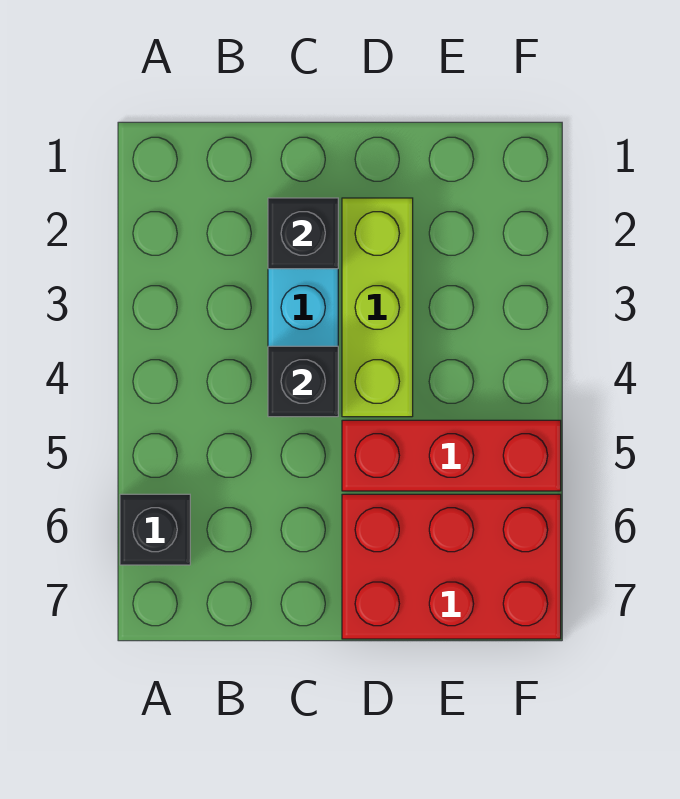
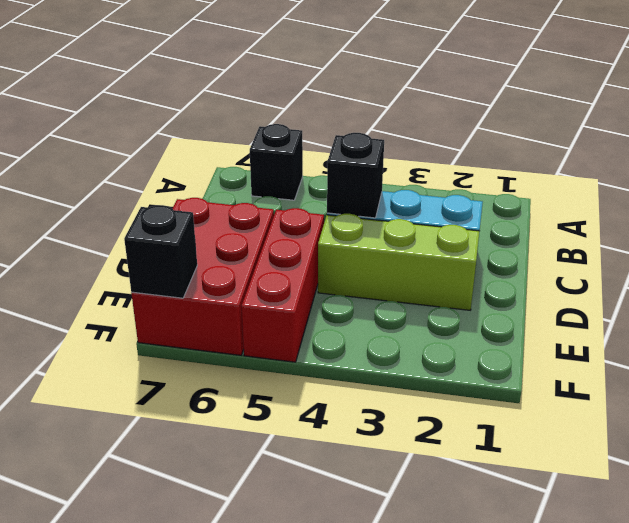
black 1x1 brick [268,198,338,269] -> black 1x1 brick moved to [124,205,197,298]

